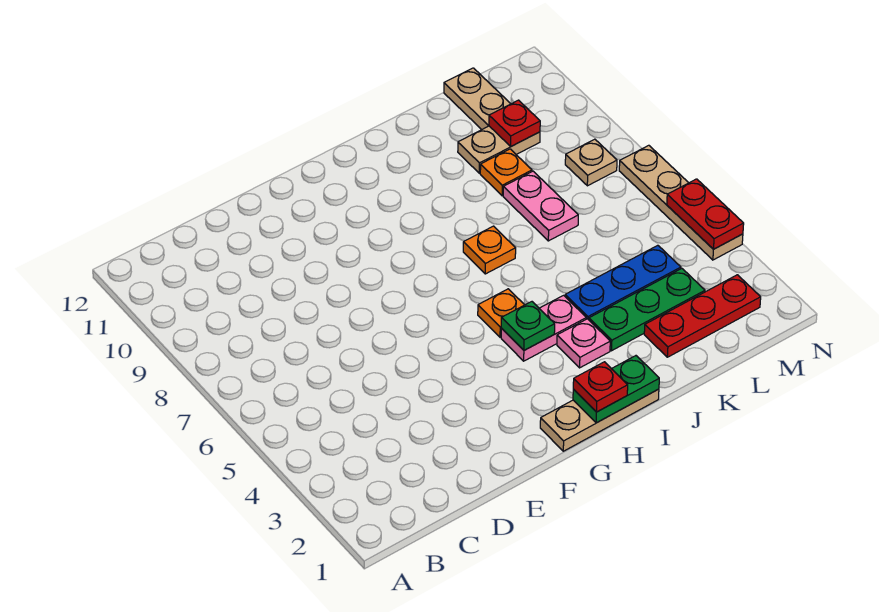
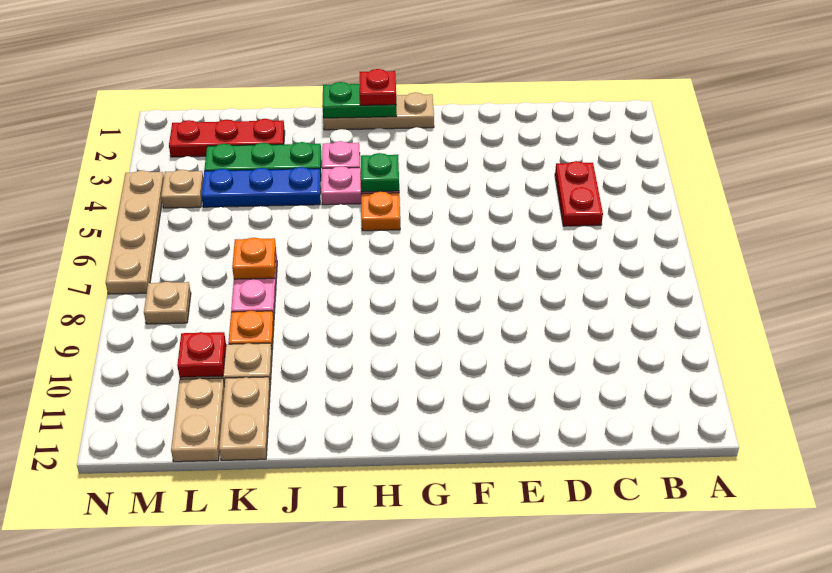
orange 1x1 plate [463,226,516,274] -> orange 1x1 plate moved to [232,238,276,279]
none -> tan 1x2 plate [219,377,270,460]
none -> tan 1x1 plate [161,170,203,208]
red 1x2 plate [667,179,744,249] -> red 1x2 plate moved to [555,161,603,226]

